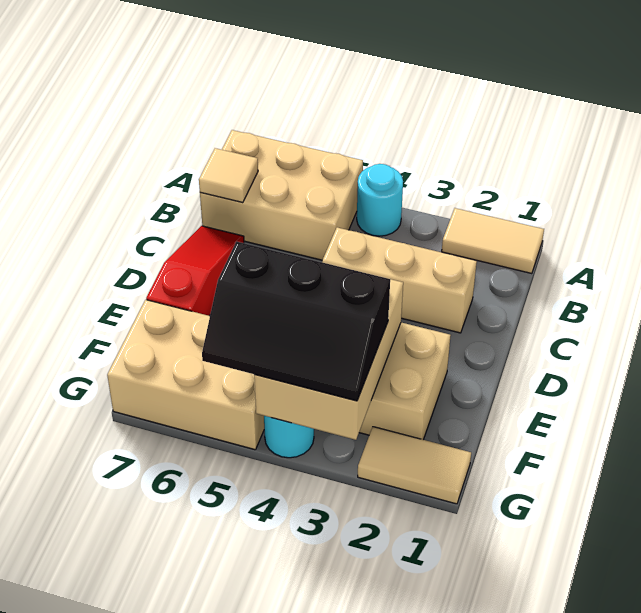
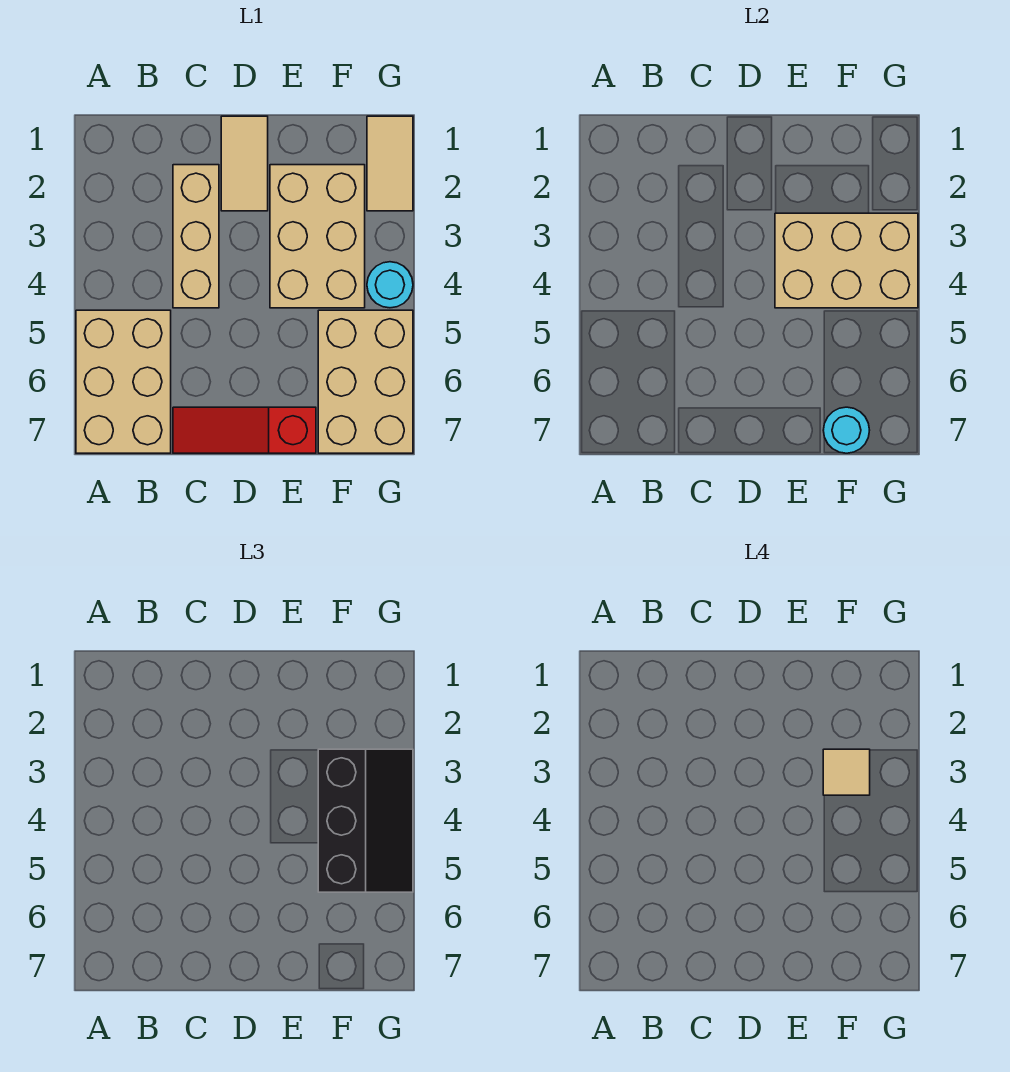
tan 1x2 tile [442,208,544,274] -> tan 1x2 tile moved to [221,116,268,211]
cyan 1x1 round brick [357,164,403,236] -> cyan 1x1 round brick moved to [823,407,870,453]
tan 1x1 tile [199,148,258,203] -> tan 1x1 tile moved to [823,749,870,795]

